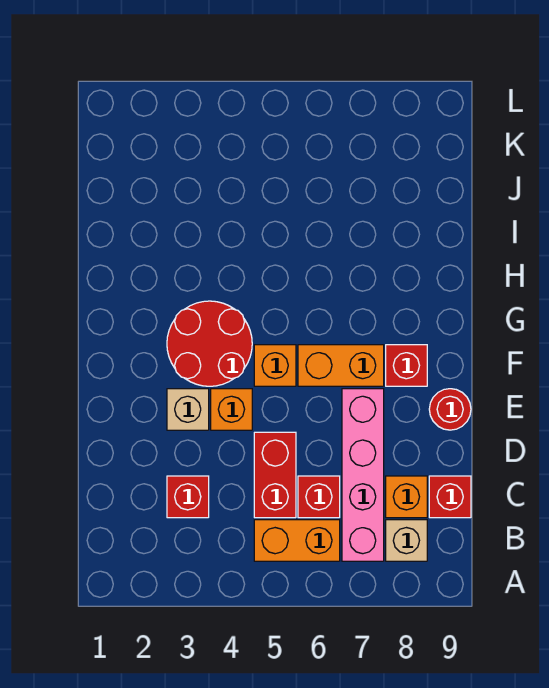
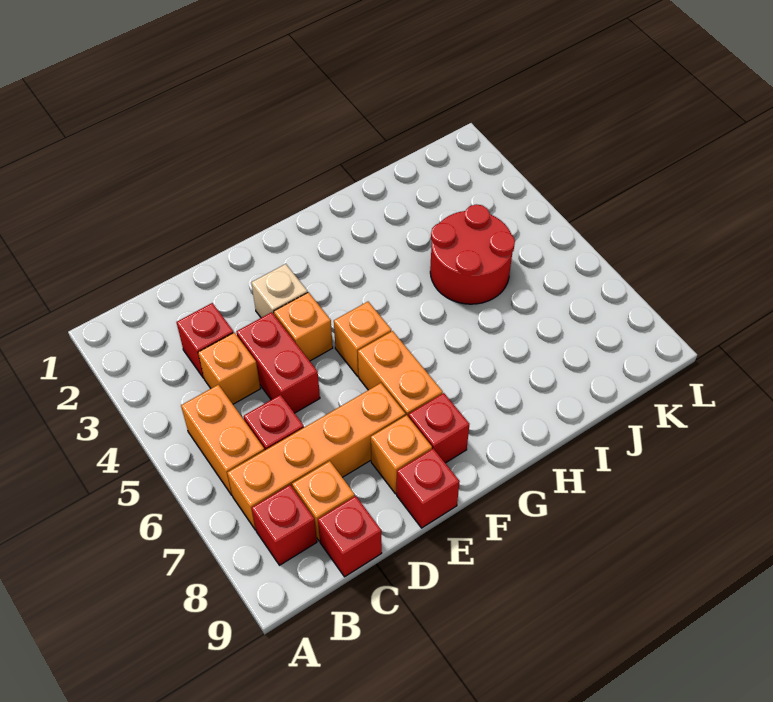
pink 1x4 brick [342,389,384,561] -> orange 1x4 brick [227,383,406,530]
tan 1x1 brick [386,520,427,561] -> red 1x1 brick [252,485,317,565]
none -> orange 1x1 brick [198,333,260,404]
red 1x2 brick [254,432,296,518] -> red 1x2 brick turned to [236,312,320,413]
none -> orange 1x1 brick [371,415,432,494]
red 1x1 round brick [429,389,471,430] -> red 1x1 brick [397,448,460,528]
red 2x2 round brick [167,301,252,386] -> red 2x2 round brick moved to [430,204,515,304]

